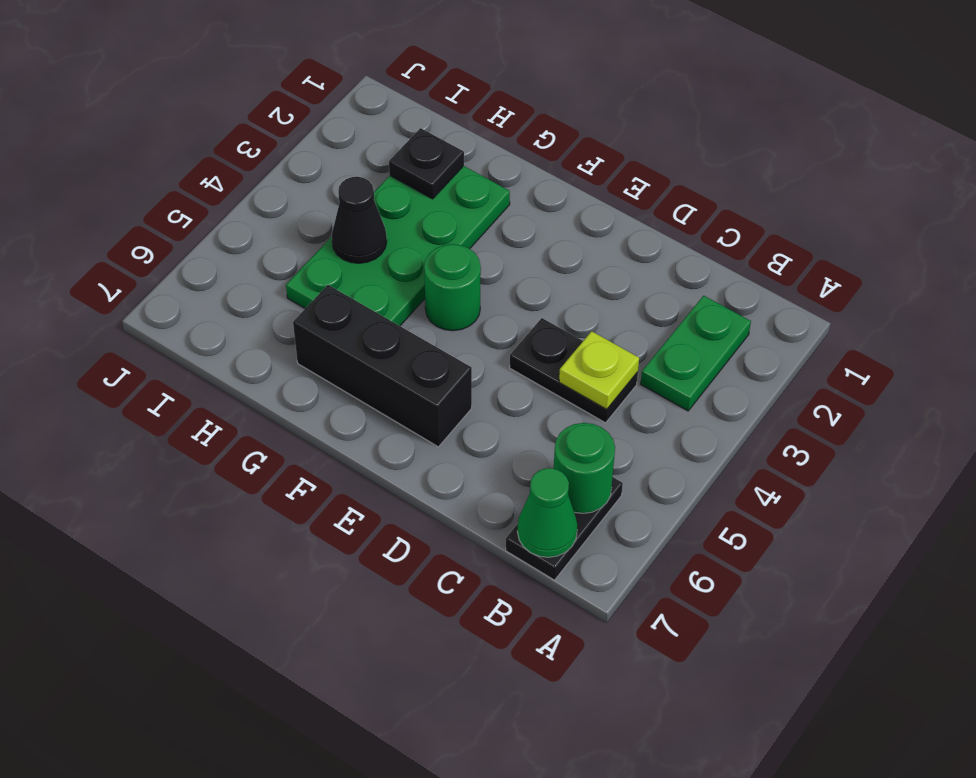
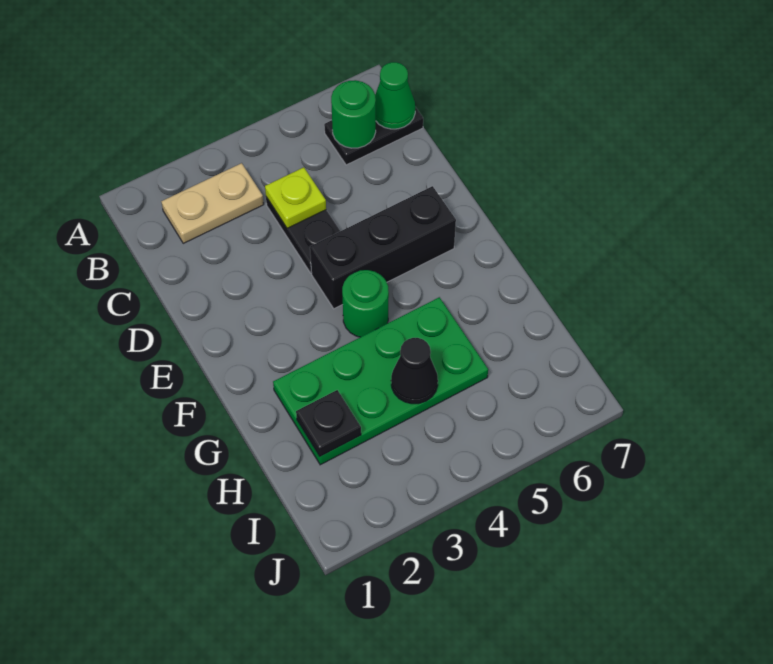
green 1x2 plate [641,296,751,411] -> tan 1x2 plate [161,163,264,243]
black 1x3 brick [293,285,472,447] -> black 1x3 brick turned to [310,186,456,309]

